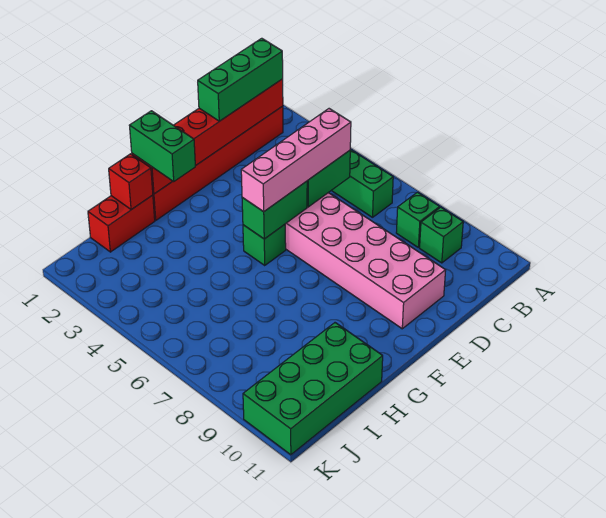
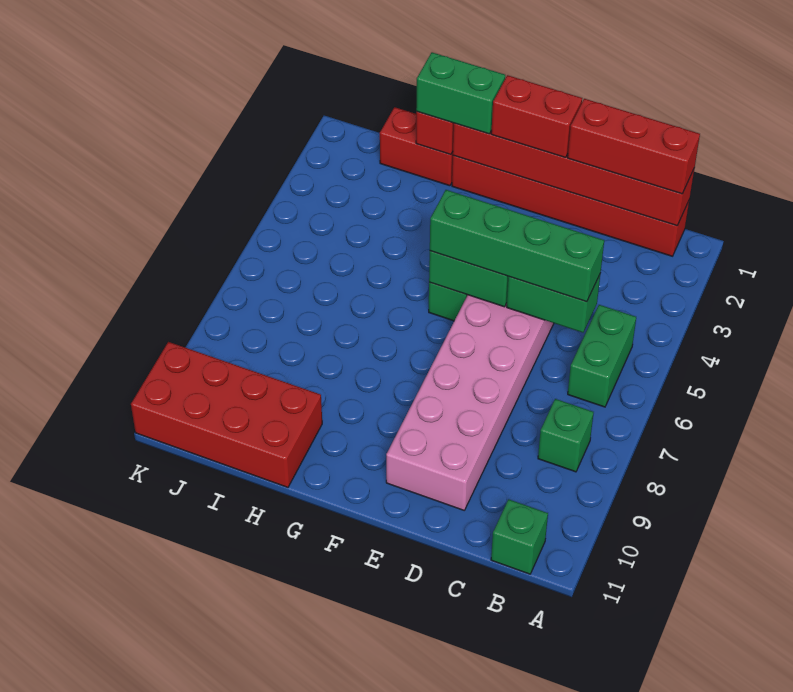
green 1x3 brick [198,38,283,121] -> red 1x3 brick [568,99,700,194]
green 1x1 brick [420,207,463,263] -> green 1x1 brick moved to [491,499,548,574]
pink 1x4 brick [241,109,351,212] -> green 1x4 brick [430,190,604,302]
none -> red 1x2 brick [491,75,582,158]
green 1x2 brick [129,111,195,181] -> green 1x2 brick turned to [416,52,505,134]
green 2x4 brick [243,323,383,455] -> red 2x4 brick [131,342,322,487]

